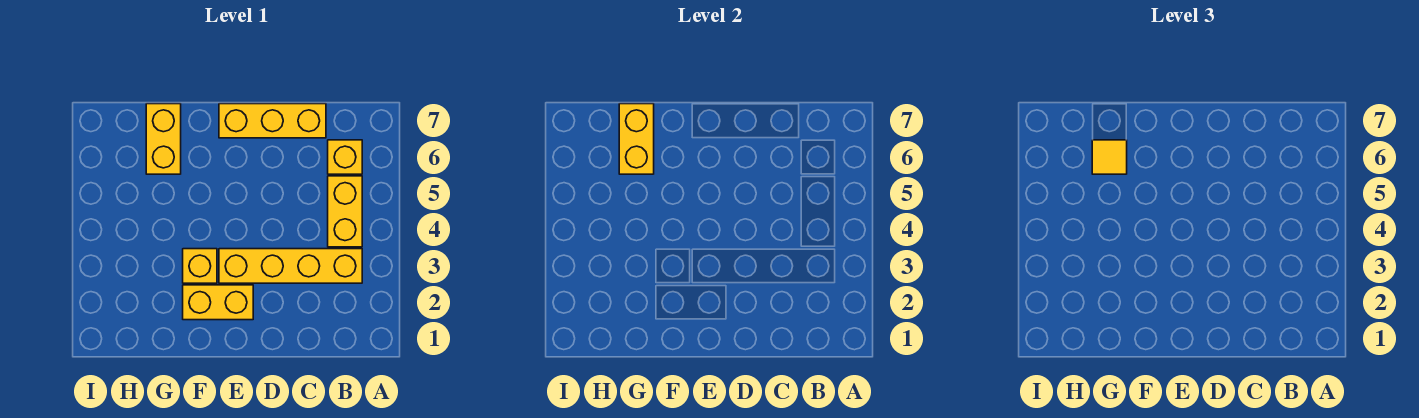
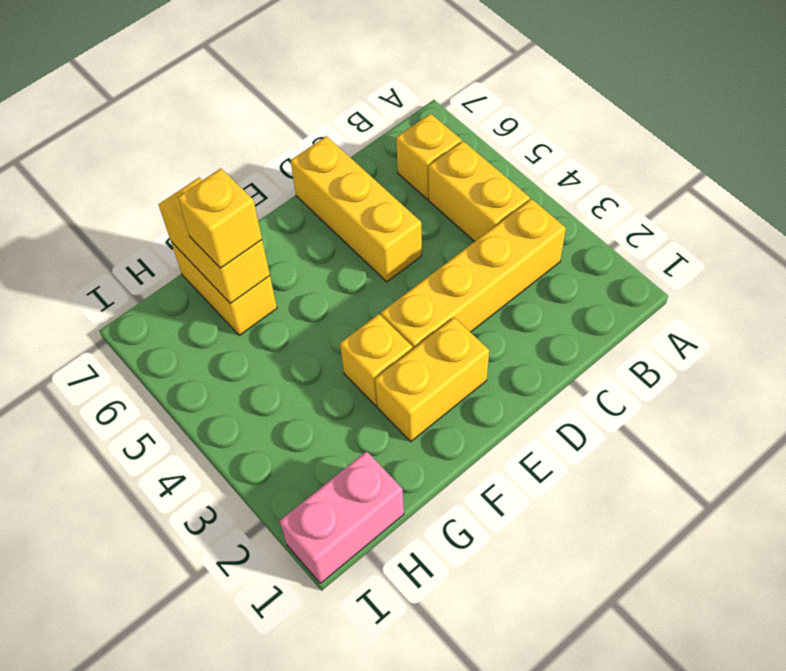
yellow 1x3 brick [219,104,326,138] -> yellow 1x3 brick turned to [291,136,422,282]
yellow 1x1 tile [1092,140,1127,174] -> yellow 1x1 brick [178,168,262,268]
none -> pink 1x2 brick [280,451,404,583]

